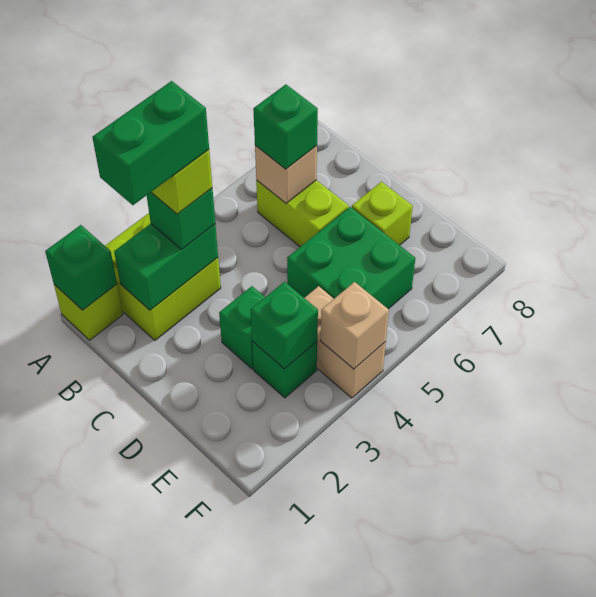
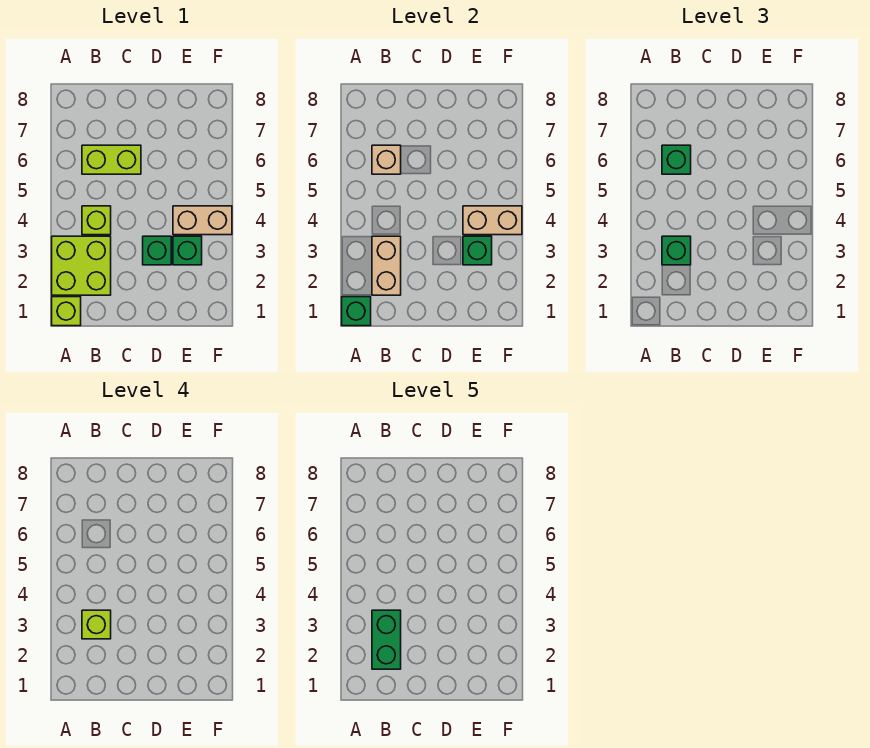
green 1x2 brick [114,224,218,310] -> tan 1x2 brick [372,236,401,295]
green 2x2 brick [287,207,415,309] -> none
lime 1x1 brick [352,182,413,245] -> lime 1x1 brick moved to [82,206,111,235]
tan 1x1 brick [321,282,389,369] -> tan 1x2 brick [463,206,522,235]

